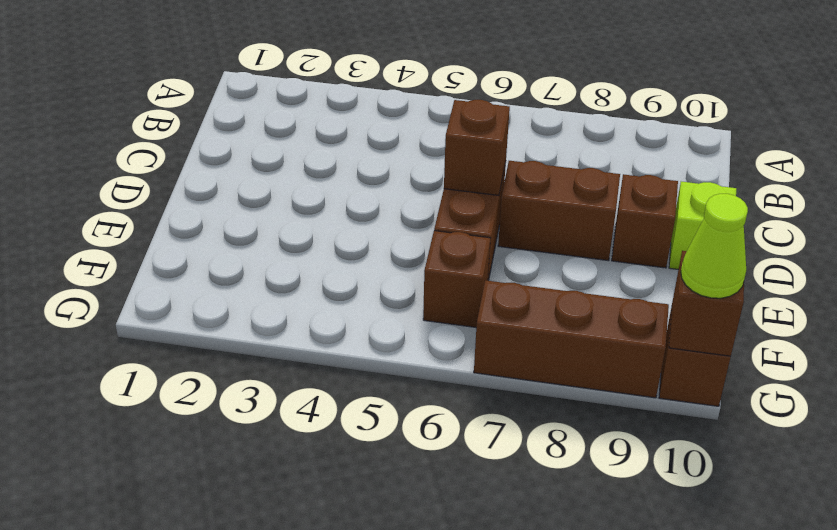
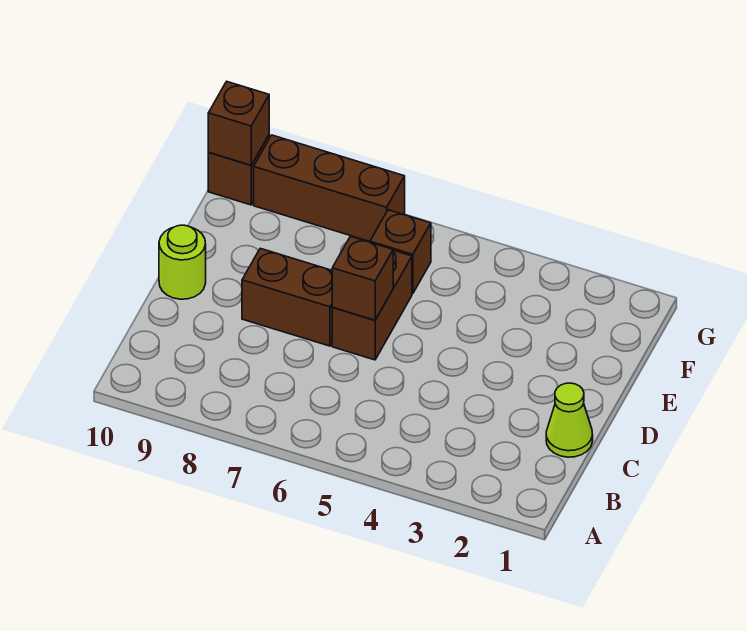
brown 1x1 brick [612,174,678,268] -> none
lime 1x1 brick [669,182,736,269] -> lime 1x1 round brick [159,225,206,299]
lime 1x1 cone [681,194,748,298] -> lime 1x1 cone moved to [546,383,593,457]

